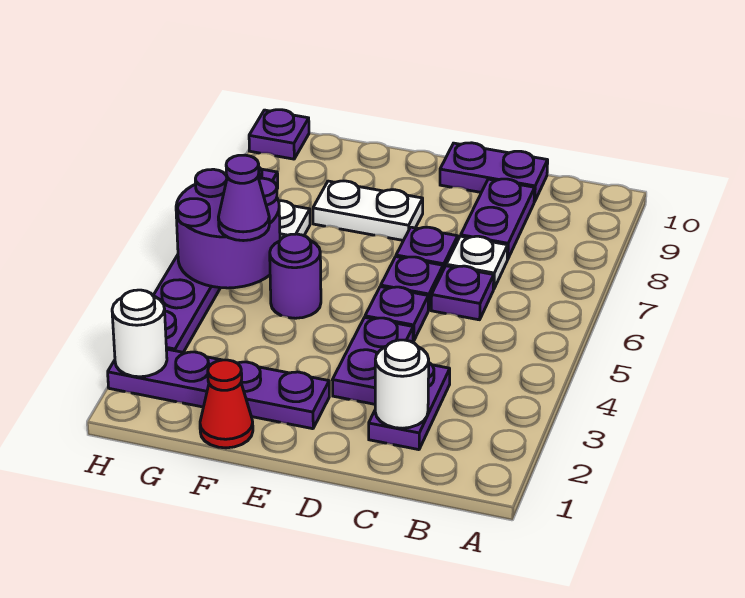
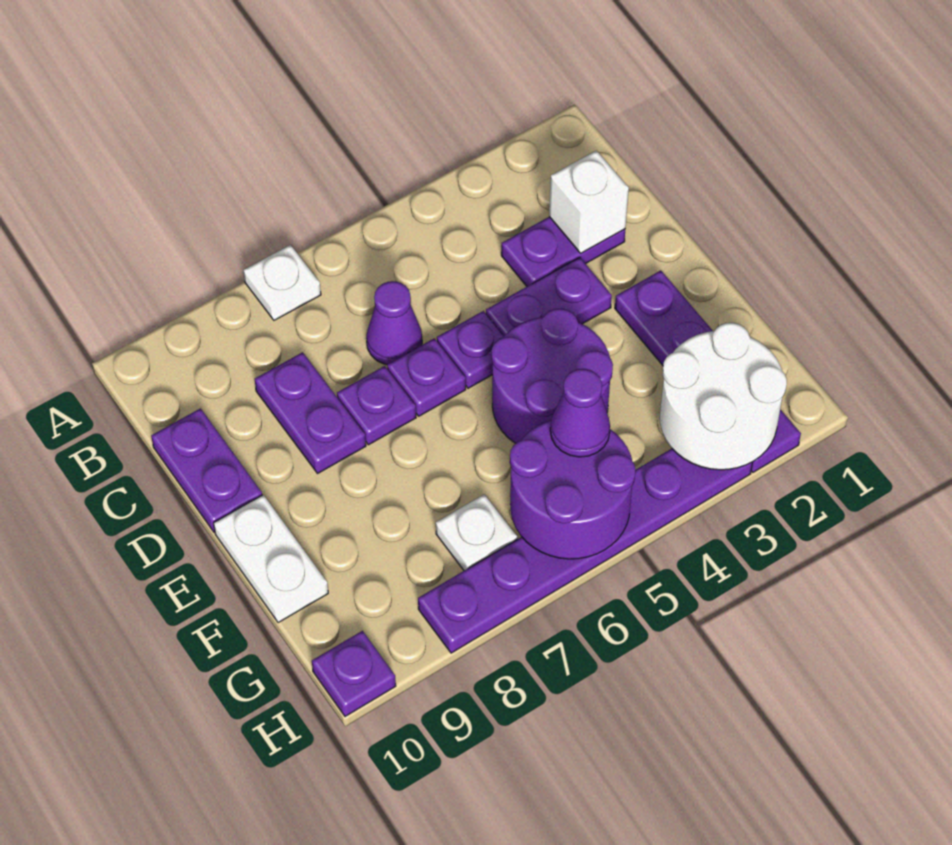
white 1x1 round brick [375,340,429,428] -> white 1x1 brick [549,151,629,253]
purple 1x1 plate [431,266,494,320] -> purple 1x1 cone [366,281,422,365]
white 1x1 plate [446,236,508,289] -> white 1x1 plate moved to [244,245,321,320]
purple 1x2 plate [461,179,535,260] -> purple 1x2 plate turned to [255,352,366,473]
white 1x2 plate [313,181,423,240] -> white 1x2 plate moved to [214,495,328,623]
red 1x1 cone [200,360,253,448] -> none
purple 1x1 round brick [270,234,321,318] -> purple 2x2 round brick [491,309,613,443]
white 1x1 round brick [112,290,167,377] -> white 2x2 round brick [660,323,787,470]

